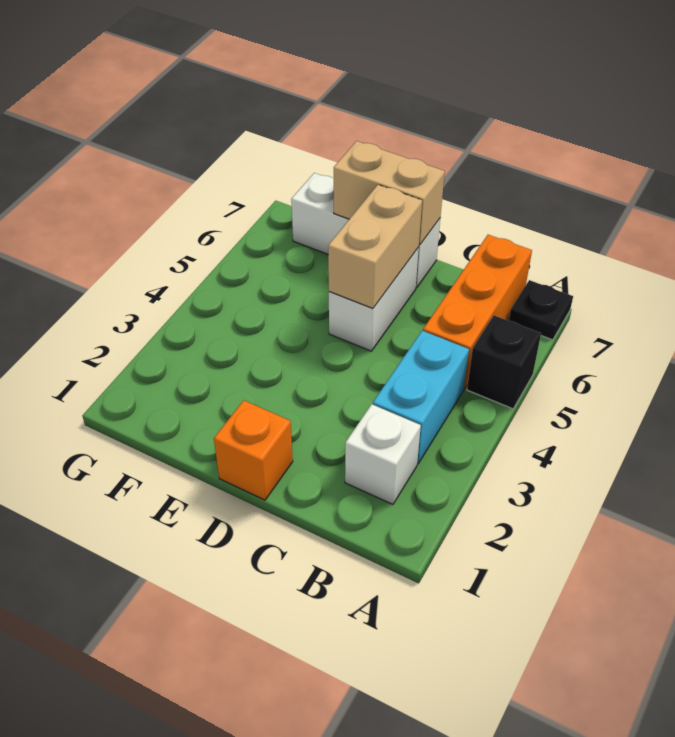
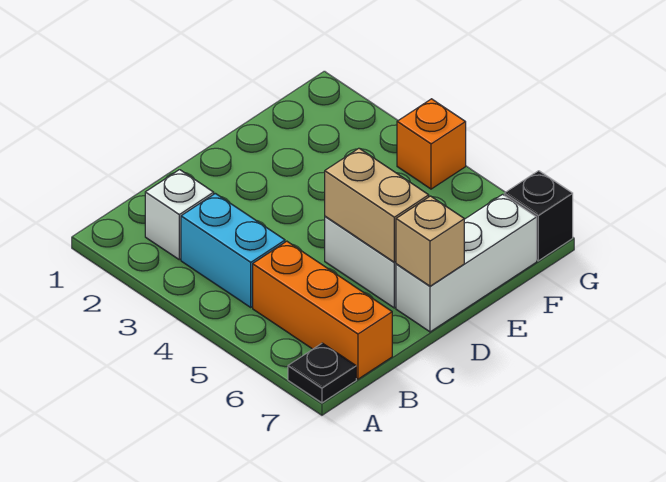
black 1x1 brick [467,315,541,409] -> black 1x1 brick moved to [504,171,573,261]
orange 1x1 brick [214,400,293,500] -> orange 1x1 brick moved to [397,99,466,189]
tan 1x2 brick [334,141,445,245] -> tan 1x1 brick [396,196,464,286]

